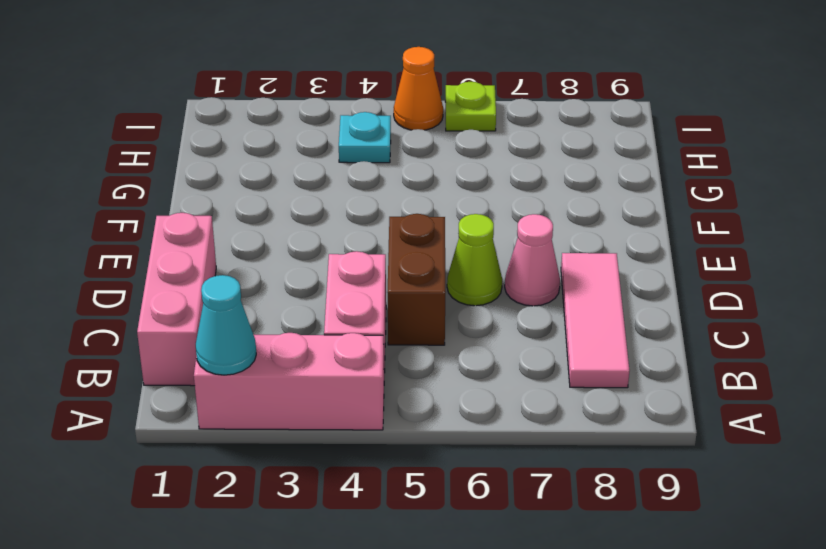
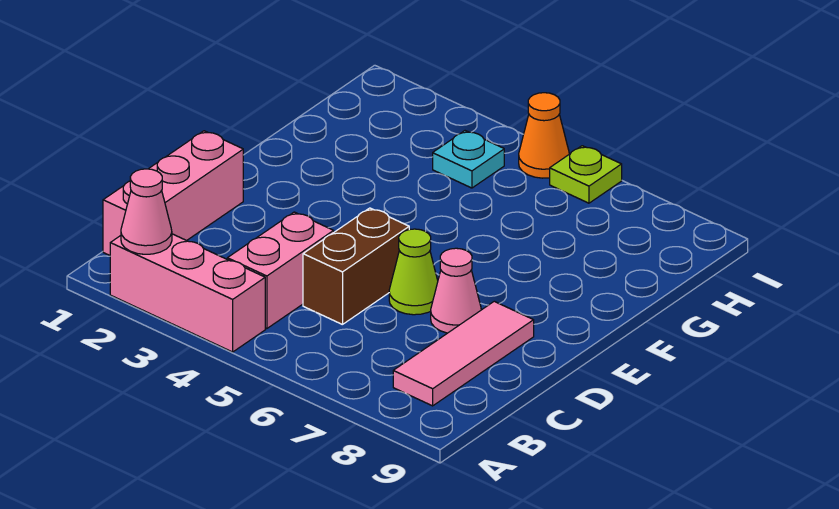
cyan 1x1 cone [196,275,256,375] -> pink 1x1 cone [121,169,172,254]

